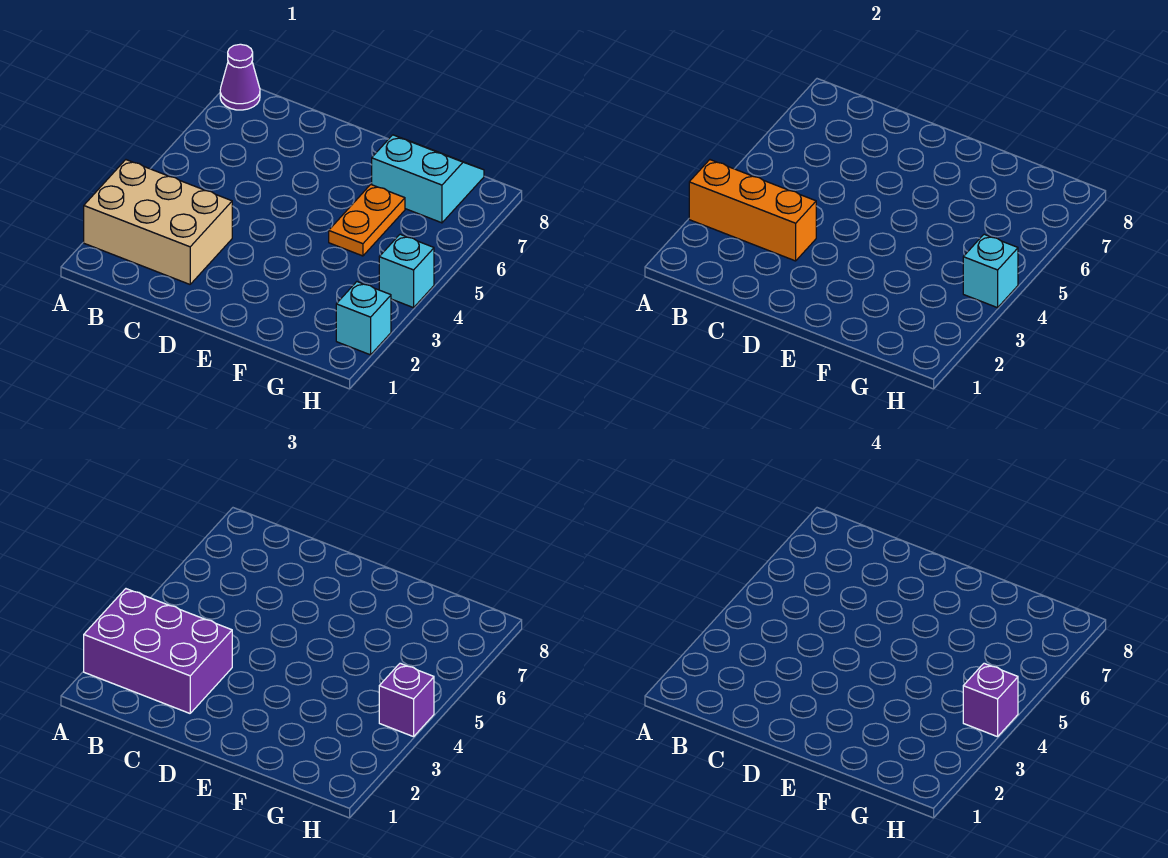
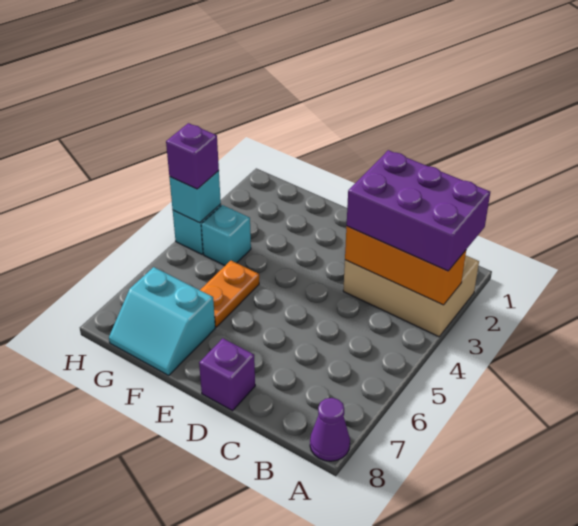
cyan 1x1 brick [336,282,391,355] -> cyan 1x1 brick moved to [201,205,251,266]
purple 1x1 brick [963,663,1018,737] -> purple 1x1 brick moved to [199,338,255,411]

